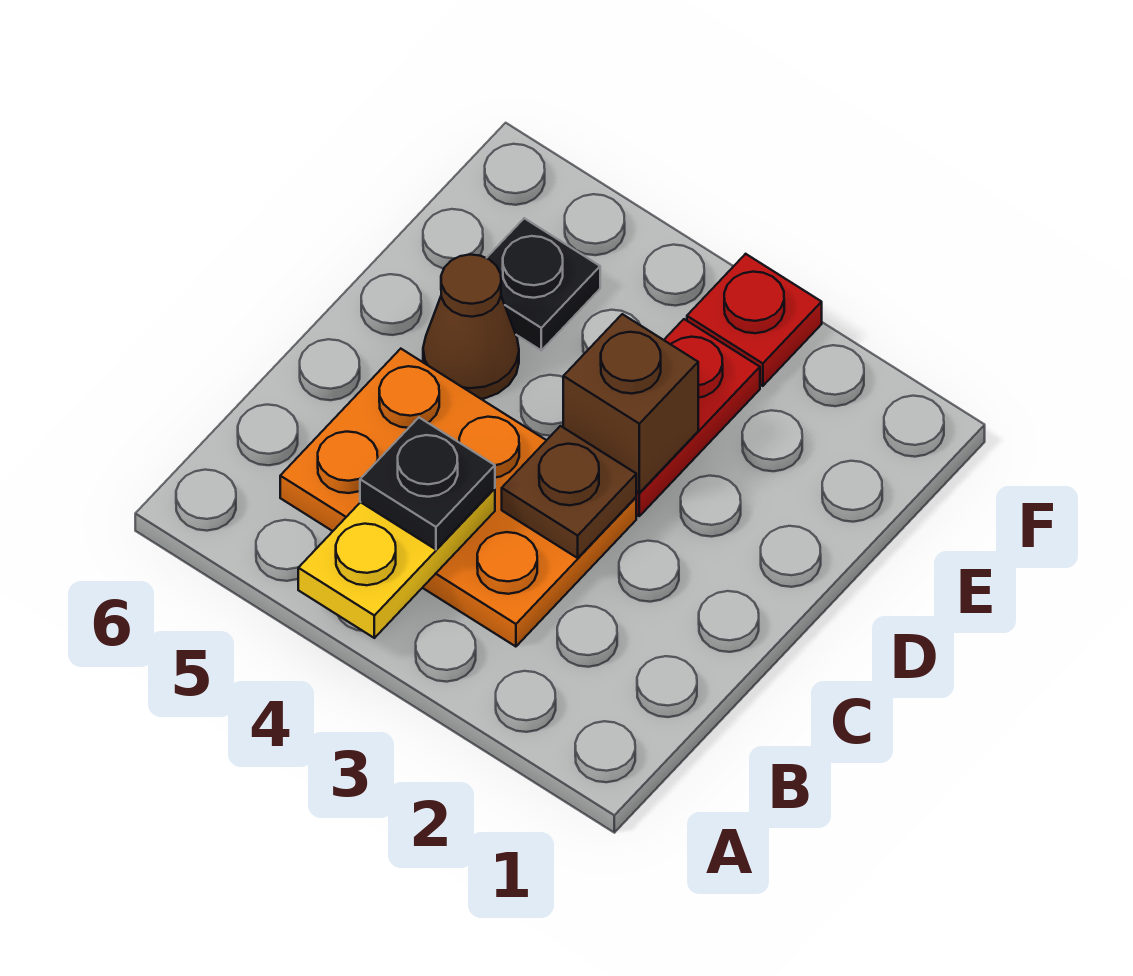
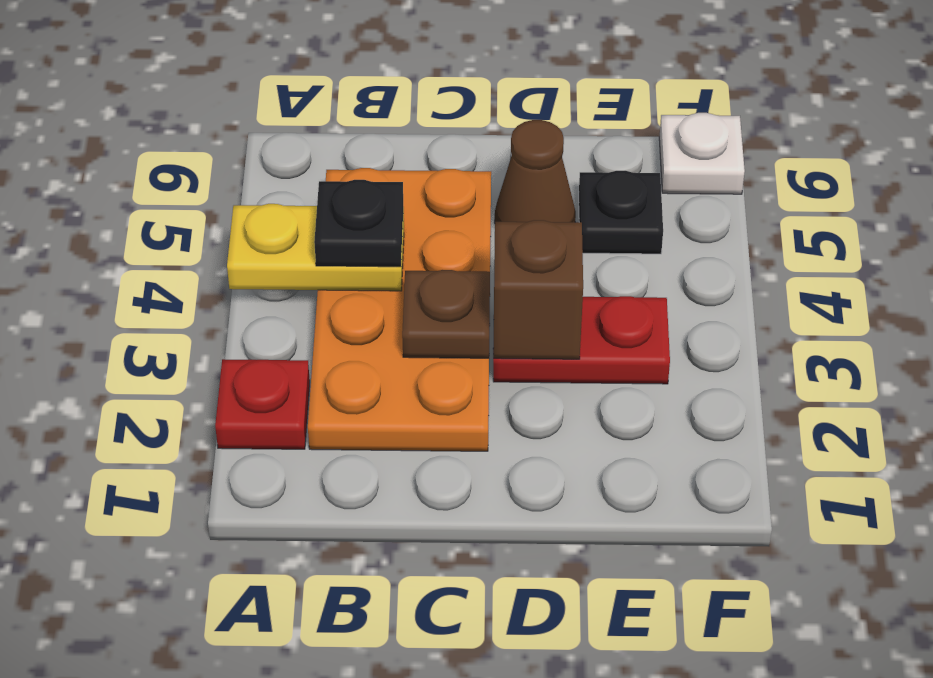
orange 2x3 plate [280,349,636,647] -> orange 2x4 plate [308,168,491,451]
red 1x1 plate [687,254,822,386] -> red 1x1 plate moved to [215,359,310,449]
none -> white 1x1 plate [659,113,745,194]

